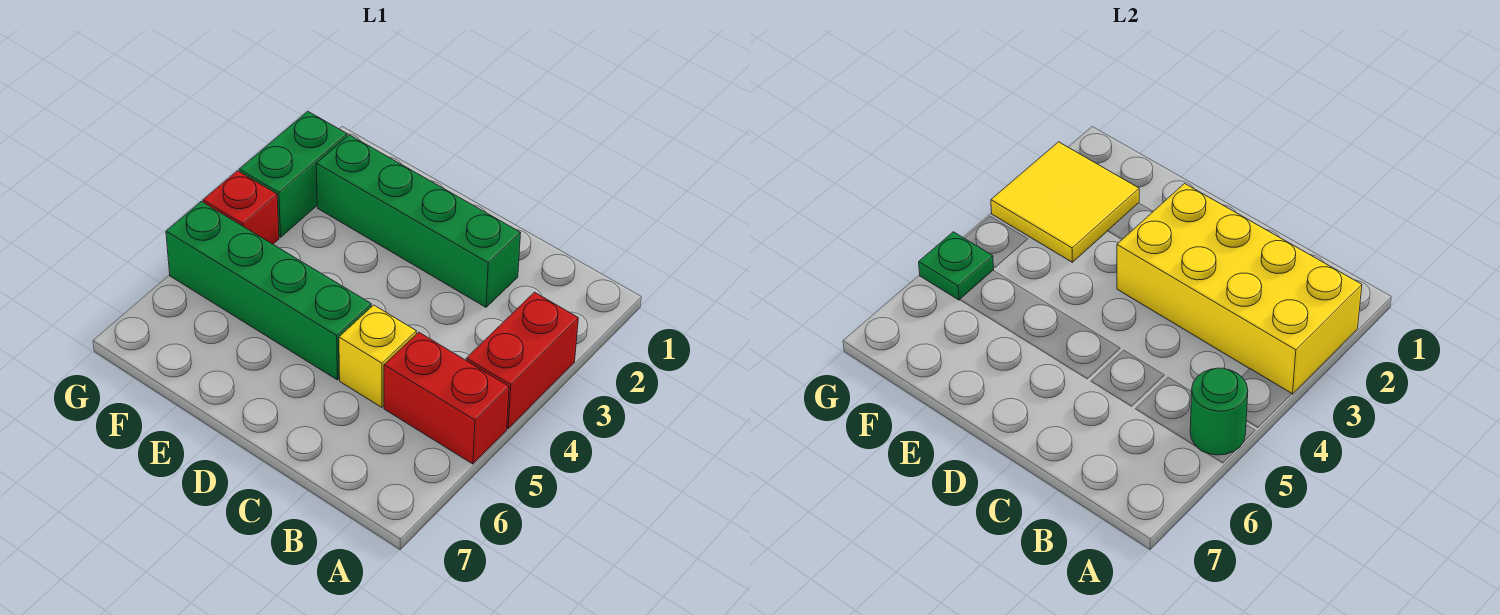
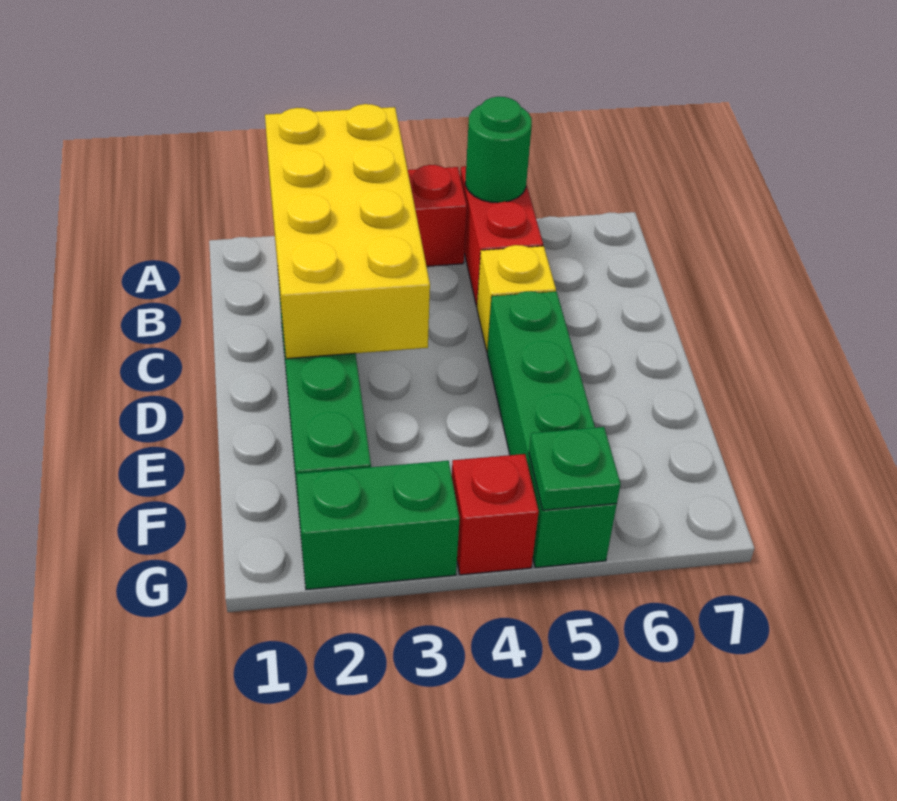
yellow 2x2 tile [991,142,1139,262] -> none

